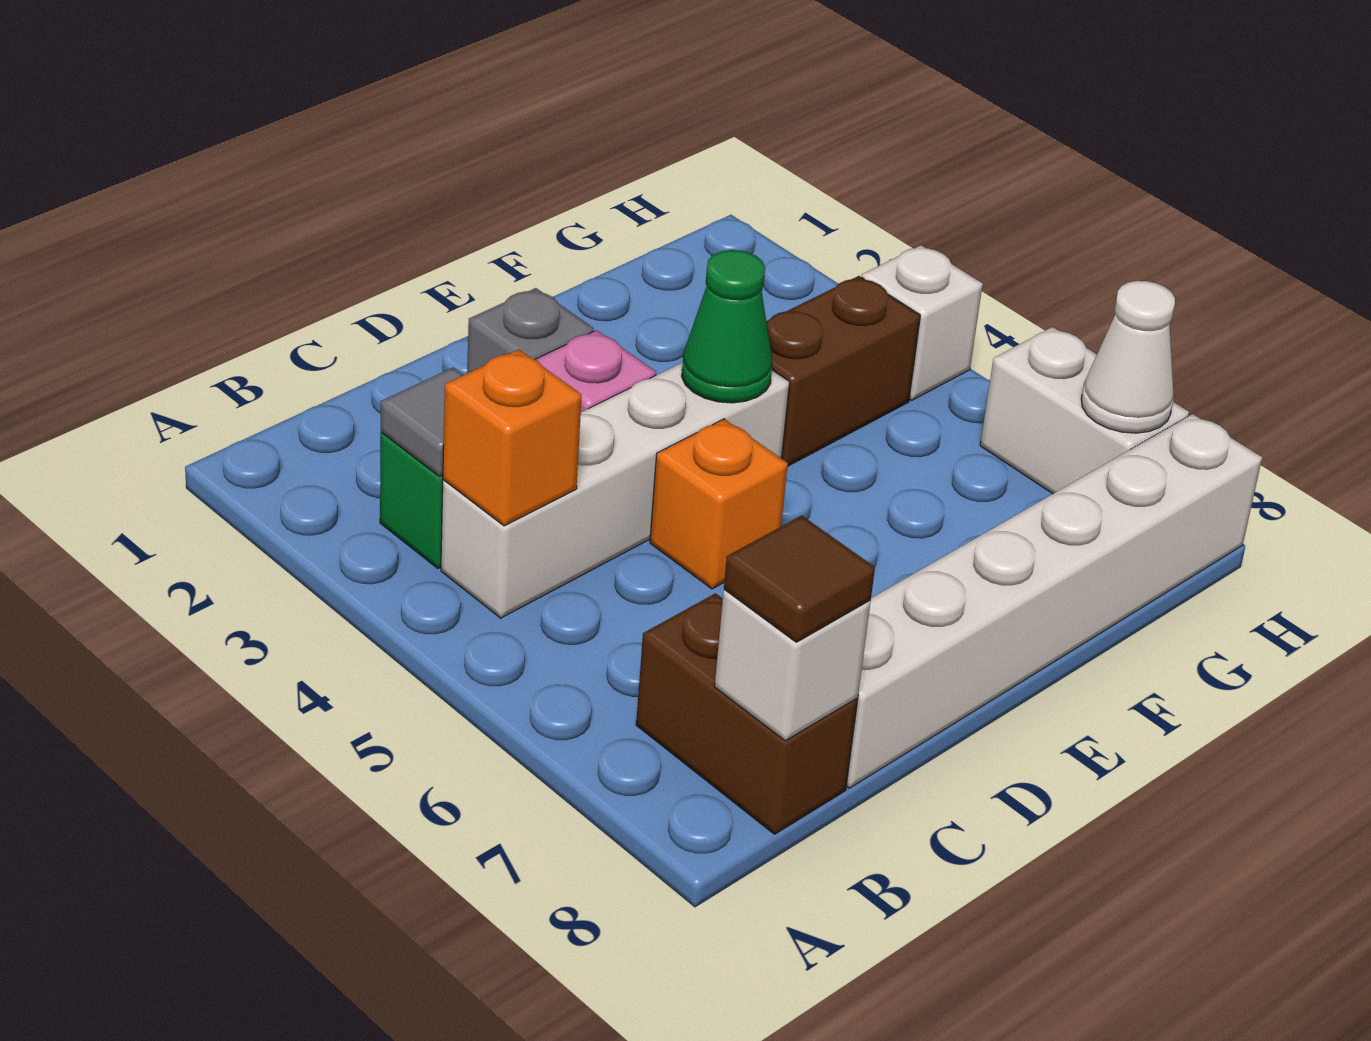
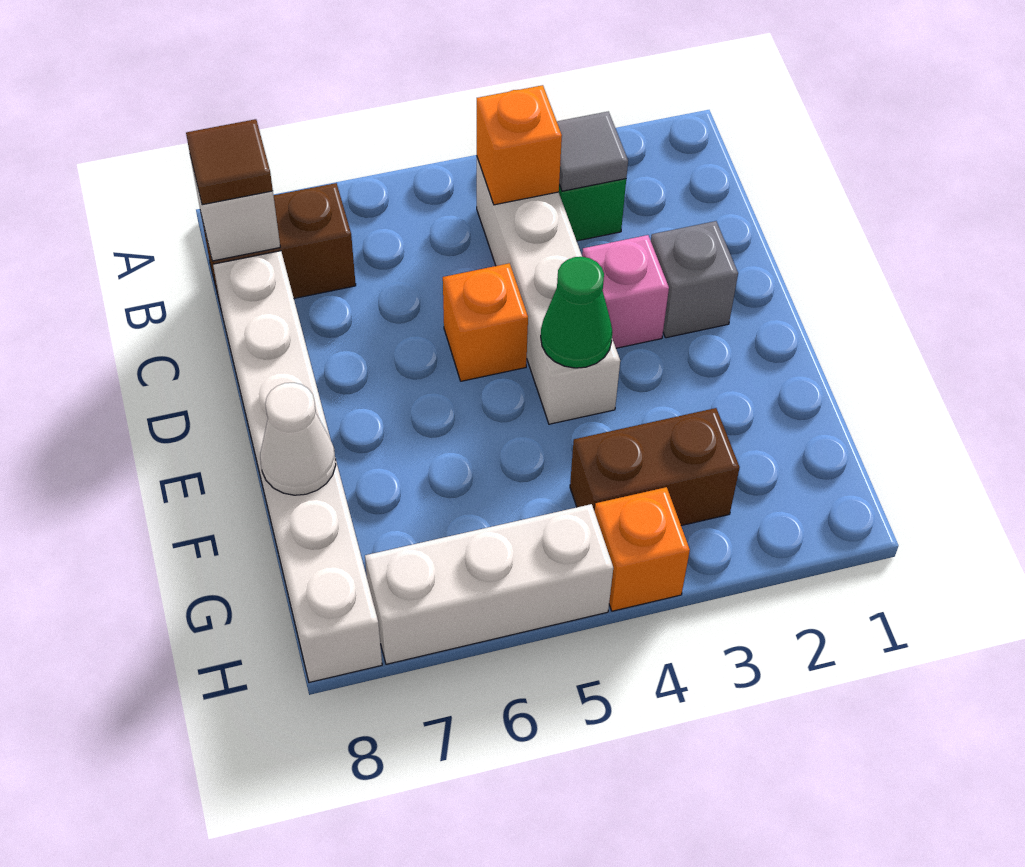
brown 1x2 brick [766,276,920,466] -> brown 1x2 brick turned to [570,408,740,526]
white 1x1 brick [862,245,983,400] -> orange 1x1 brick [595,487,690,611]
white 1x2 brick [980,327,1189,494] -> white 1x3 brick [365,504,613,664]
white 1x1 cone [1081,281,1175,433] -> white 1x1 cone moved to [260,383,336,495]

